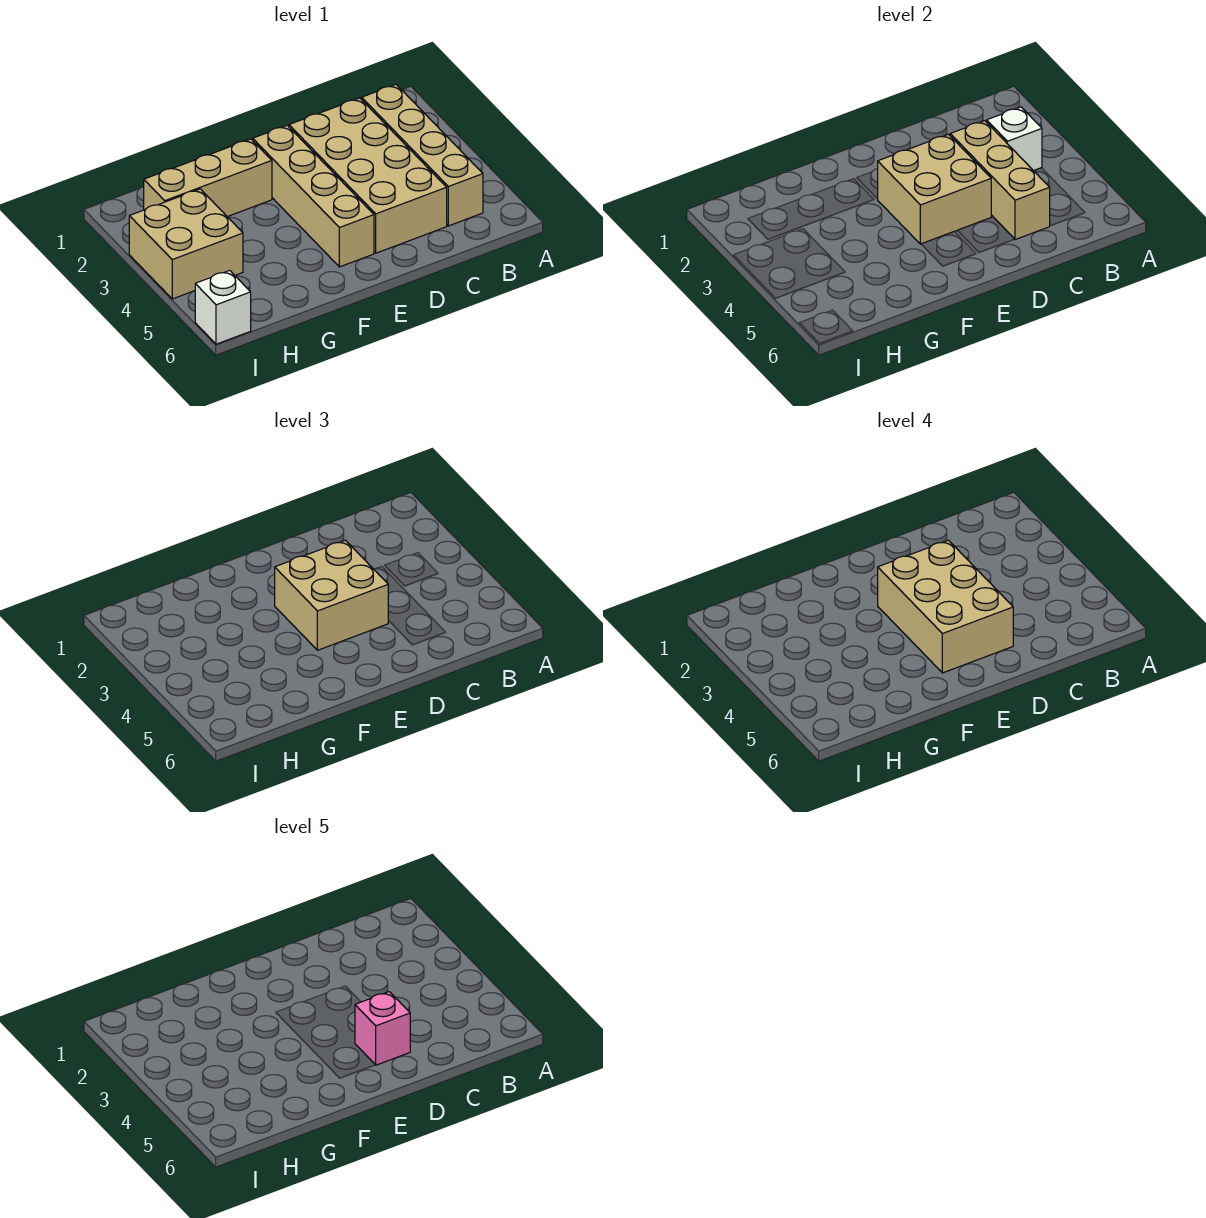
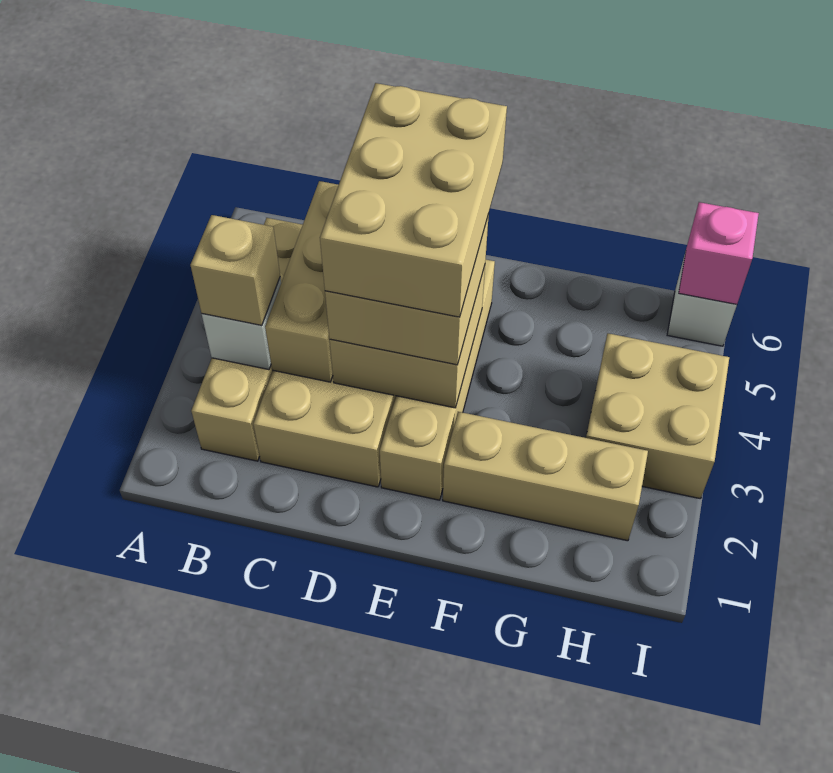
none -> tan 1x1 brick [190,215,280,325]
pink 1x1 brick [355,992,410,1065] -> pink 1x1 brick moved to [679,202,759,304]

